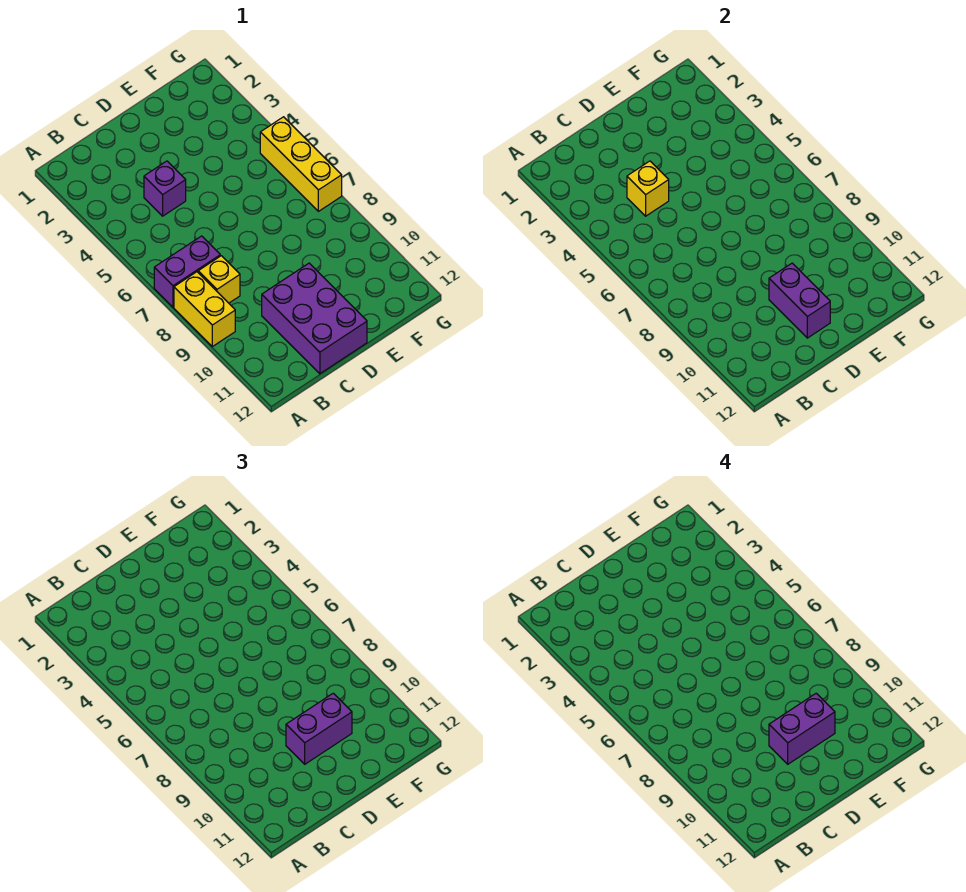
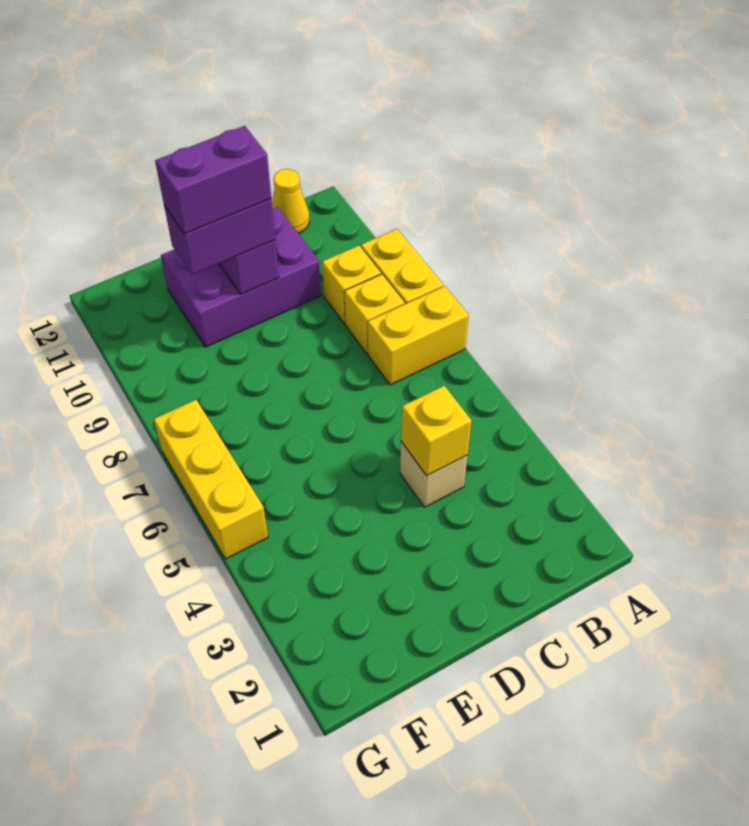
purple 1x2 brick [154,236,220,307] -> yellow 1x2 brick [368,286,469,385]
none -> yellow 1x1 brick [322,246,381,324]
none -> yellow 1x1 cone [272,169,310,233]
purple 1x1 brick [144,161,186,216] -> tan 1x1 brick [400,442,467,507]
purple 2x3 brick [262,263,367,374] -> purple 2x3 brick turned to [161,207,321,347]

